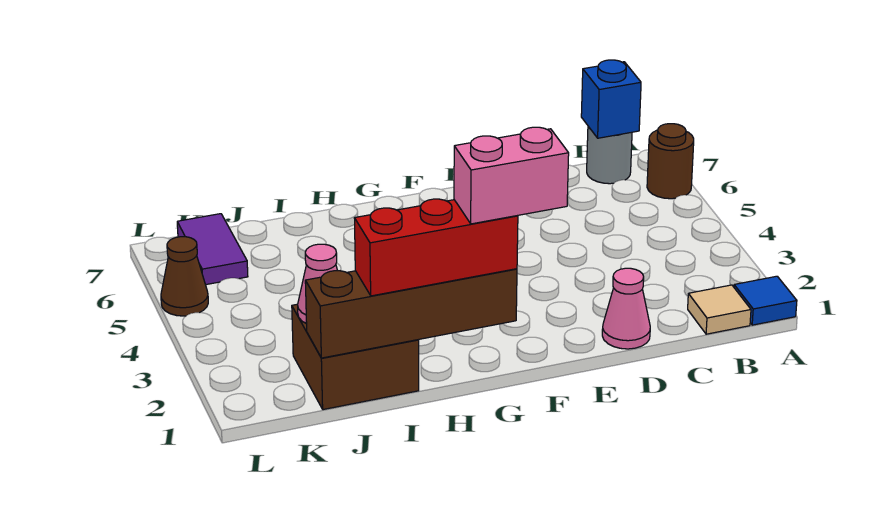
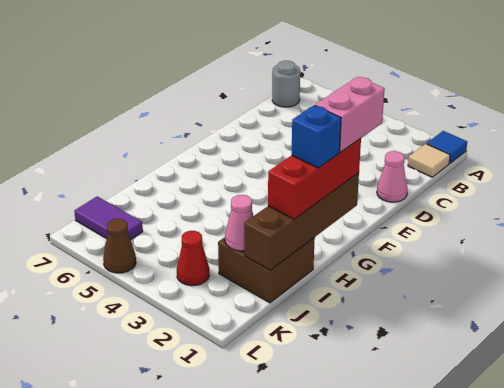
brown 1x1 round brick [647,124,694,199] -> none
blue 1x1 brick [581,60,641,138] -> blue 1x1 brick moved to [292,105,341,168]
none -> red 1x1 cone [177,231,209,286]

